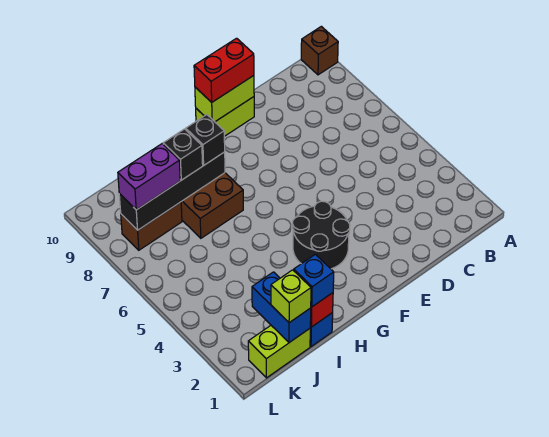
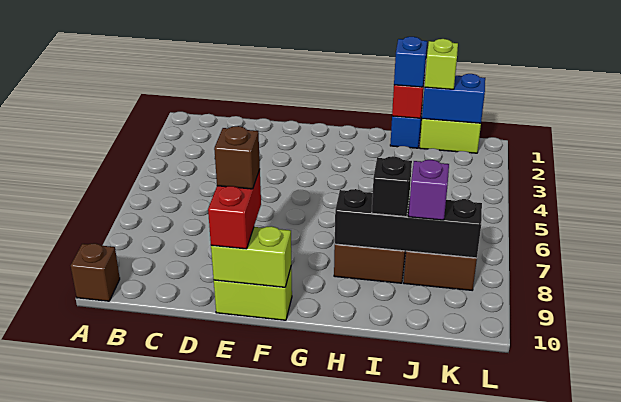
none -> brown 1x1 brick [214,126,260,189]
red 1x2 brick [194,38,254,102] -> red 1x2 brick turned to [208,169,261,249]
black 2x2 round brick [292,201,350,269] -> none
black 1x1 brick [186,115,225,165] -> none
blue 1x2 brick [252,272,311,343] -> blue 1x2 brick turned to [422,74,485,123]
purple 1x2 brick [118,144,180,210] -> purple 1x1 brick [409,160,449,220]

